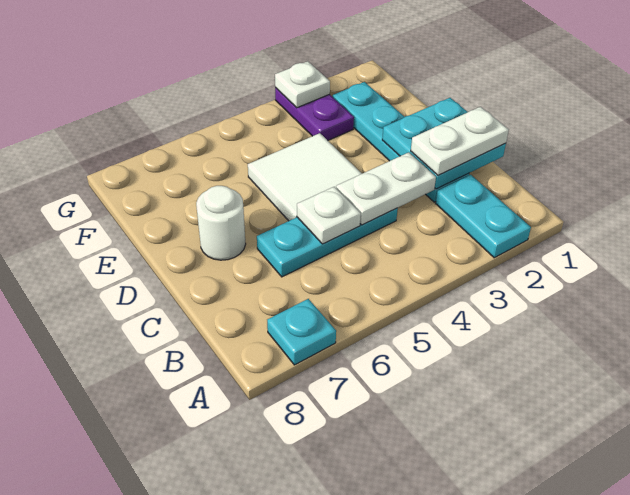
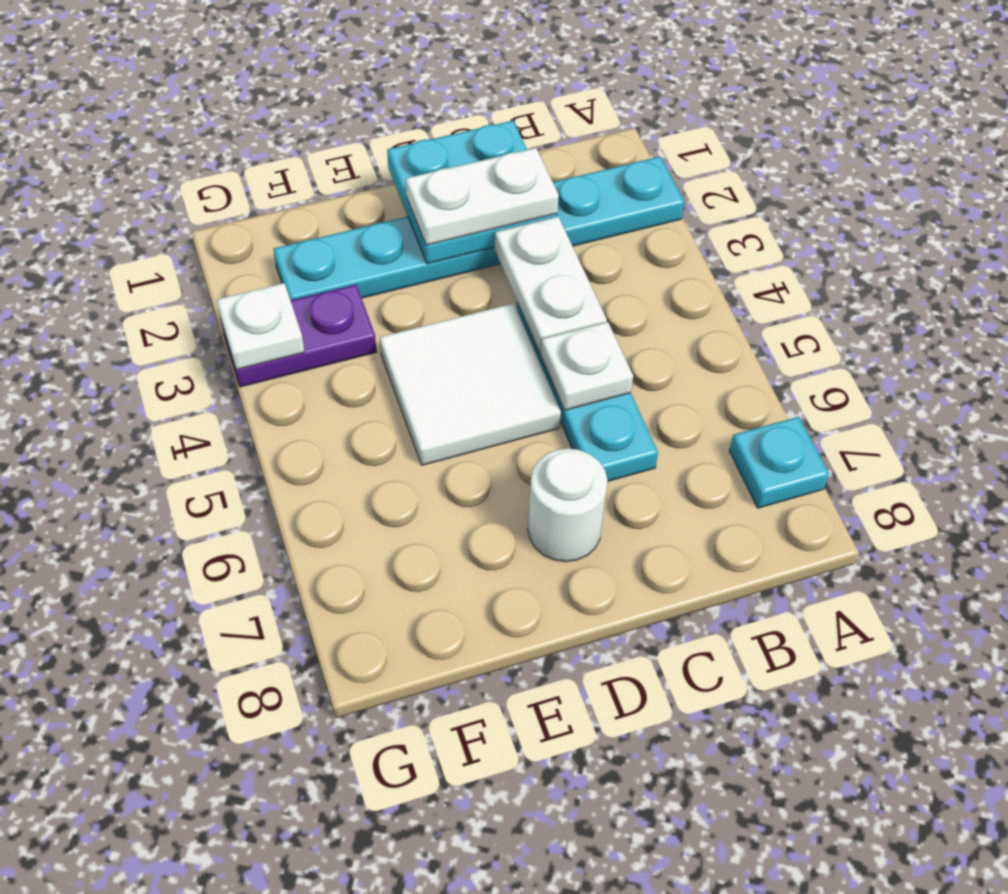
white 1x2 plate [411,107,509,175] -> white 1x2 plate turned to [406,148,559,245]

